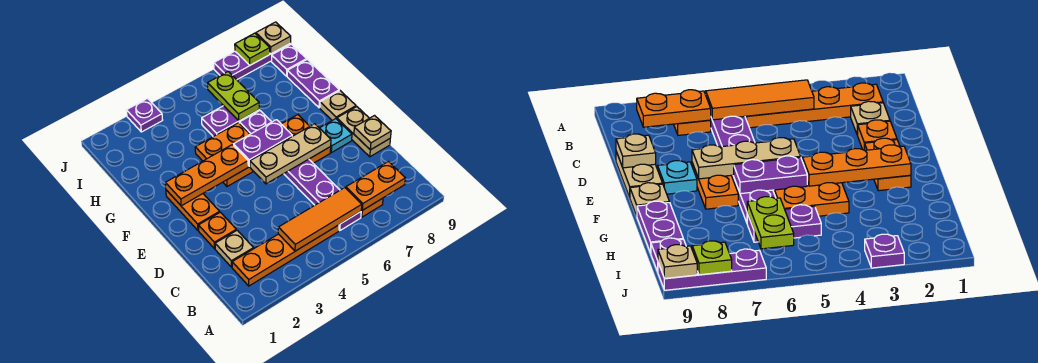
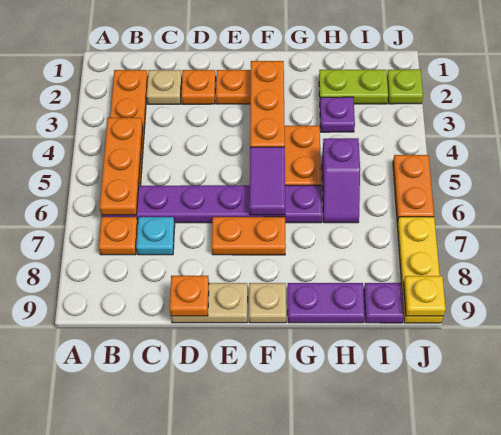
orange 1x3 tile [278,188,362,251] -> orange 1x3 plate [100,118,143,215]
orange 1x2 plate [346,162,405,210] -> orange 1x2 plate moved to [393,155,434,222]
tan 1x1 plate [354,116,391,150] -> orange 1x1 plate [170,276,209,316]
tan 1x3 plate [250,124,331,184] -> none
cyan 1x1 plate [320,119,352,153] -> cyan 1x1 plate moved to [136,217,175,255]
purple 1x2 plate [234,120,292,167] -> purple 1x2 tile [250,147,285,215]
purple 1x2 plate [202,106,259,137] -> purple 1x2 slope [322,138,360,223]
lime 1x2 plate [208,72,259,121] -> lime 1x2 plate moved to [319,70,388,104]
purple 1x1 plate [126,99,162,132] -> purple 1x1 plate moved to [320,97,355,132]
purple 1x3 plate [214,43,291,80] -> yellow 1x3 plate [397,217,443,323]
lime 1x1 plate [235,33,270,65] -> lime 1x1 plate moved to [387,69,423,104]
tan 1x1 plate [256,22,291,54] -> yellow 1x1 plate [404,276,446,316]

